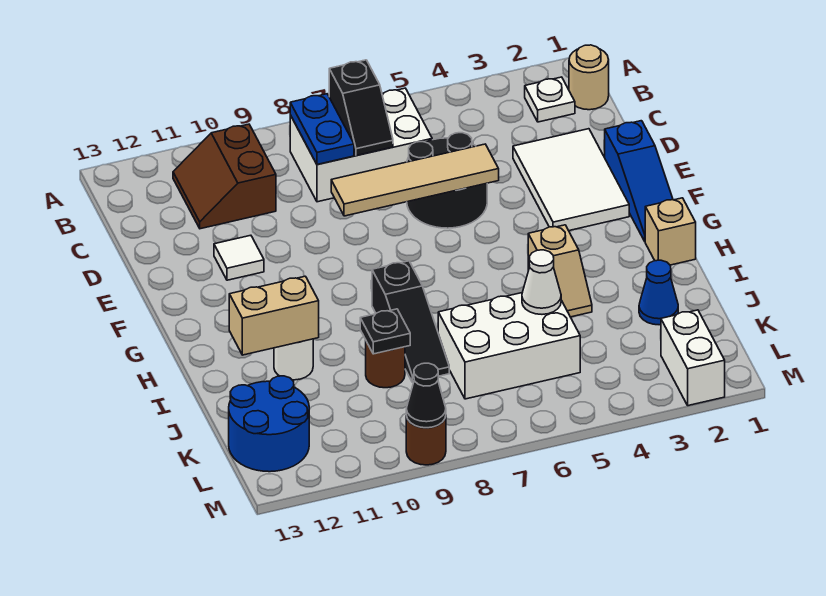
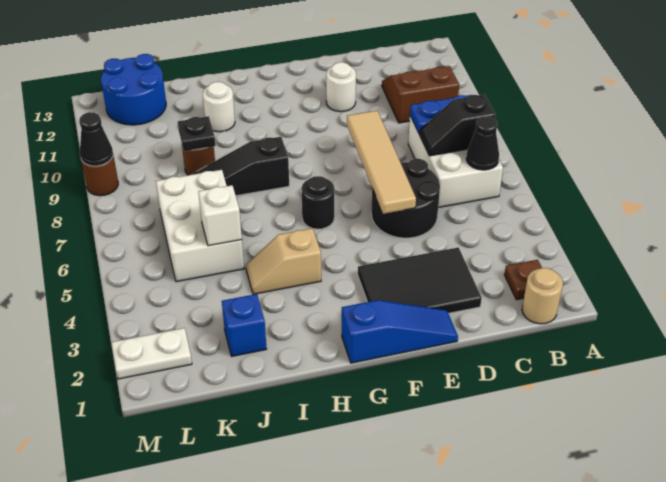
white 1x1 plate [525,77,575,122] -> brown 1x1 plate [504,260,542,300]
none -> black 1x1 cone [466,116,499,170]
white 2x3 tile [513,129,629,231] -> black 2x3 tile [358,247,482,313]
blue 1x3 slope [605,121,673,241] -> blue 1x3 slope turned to [342,300,458,363]
white 1x1 tile [214,235,264,280] -> white 1x1 round brick [326,62,356,112]
none -> black 1x1 round brick [301,176,334,229]
tan 1x1 brick [645,198,696,265] -> none
tan 1x2 brick [229,276,319,355] -> none
blue 1x1 cone [639,260,678,325] -> blue 1x1 brick [222,294,267,356]
white 1x1 cone [522,250,561,314] -> white 1x1 brick [198,185,242,246]
white 1x2 brick [661,310,725,406] -> white 1x2 plate [111,328,192,379]

